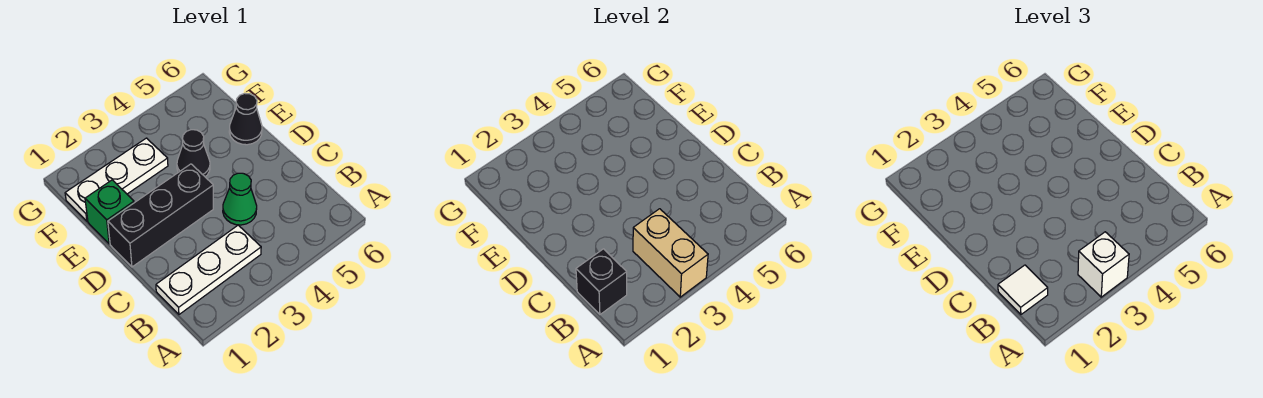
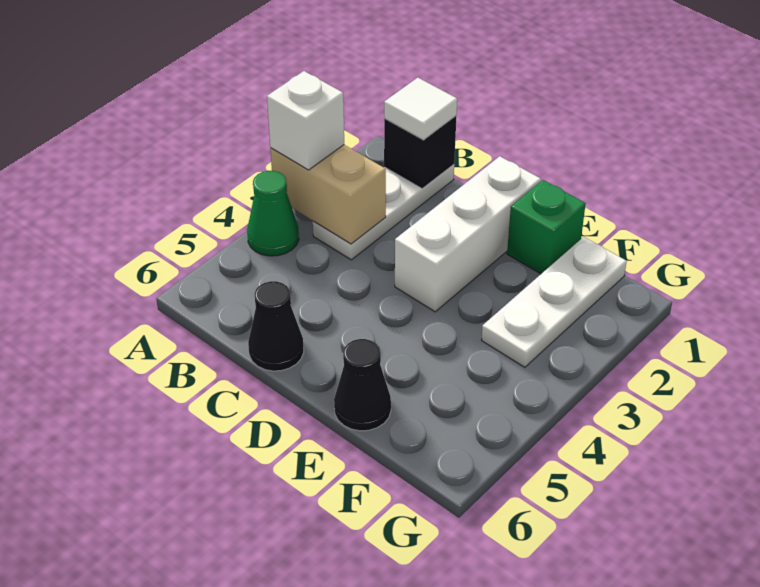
green 1x1 cone [223,173,257,225] -> green 1x1 cone moved to [247,171,299,256]
black 1x3 brick [108,164,213,267] -> white 1x3 brick [395,156,541,312]
black 1x1 cone [177,130,210,177] -> black 1x1 cone moved to [248,281,304,371]

